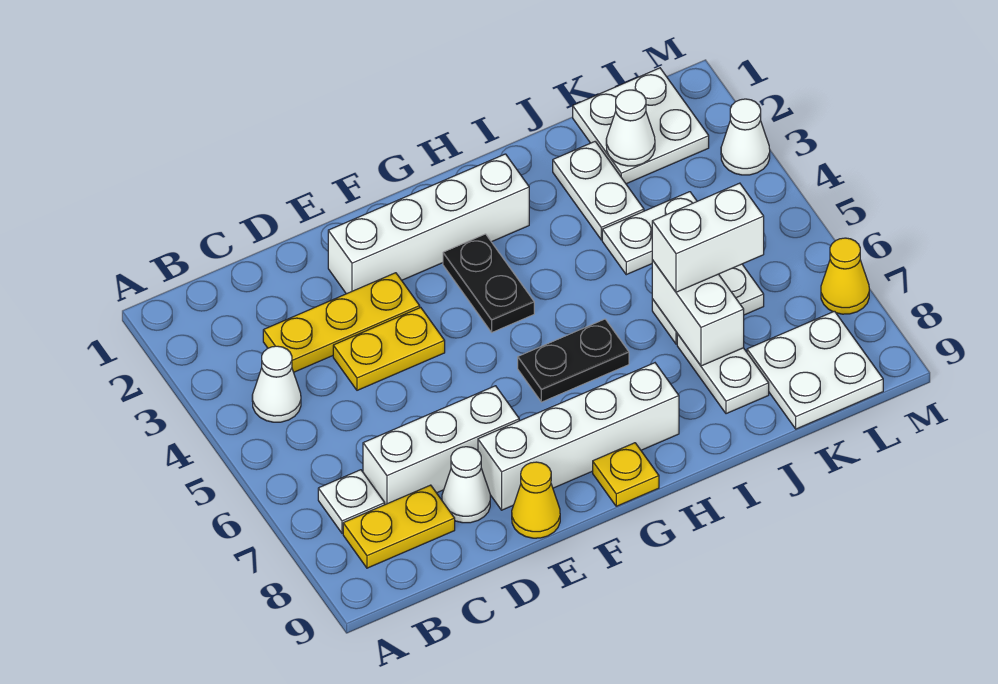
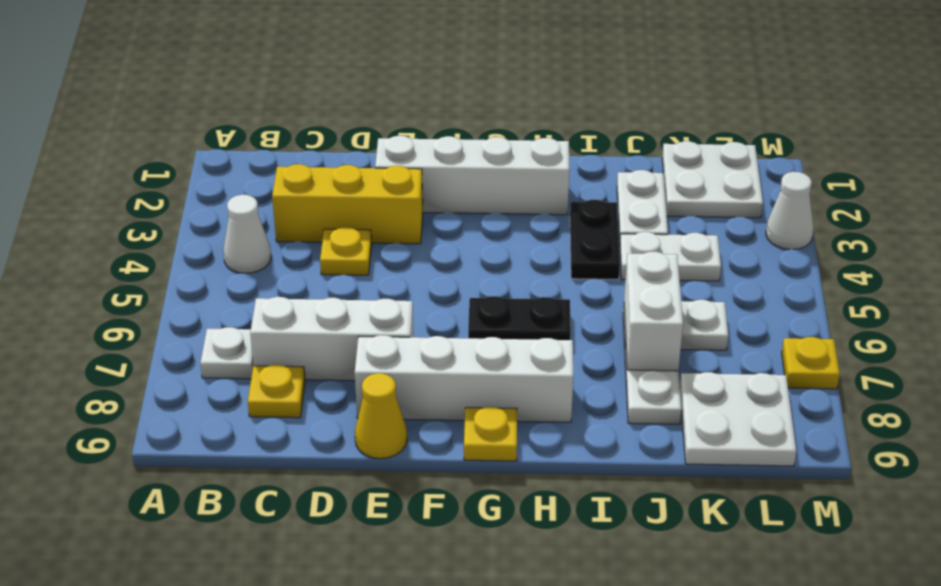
yellow 1x2 plate [343,485,455,568] -> yellow 1x1 plate [248,365,305,418]
yellow 1x3 plate [263,273,420,372] -> yellow 1x3 brick [272,164,423,244]
yellow 1x2 plate [333,307,445,390] -> yellow 1x1 plate [320,227,372,275]
white 1x1 cone [442,447,490,523] -> none
black 1x2 plate [443,234,534,332] -> black 1x2 plate moved to [570,200,620,280]
white 1x2 brick [652,183,764,292] -> none
white 1x1 cone [606,90,655,166] -> none
yellow 1x1 cone [821,238,869,314] -> yellow 1x1 plate [782,337,840,389]

